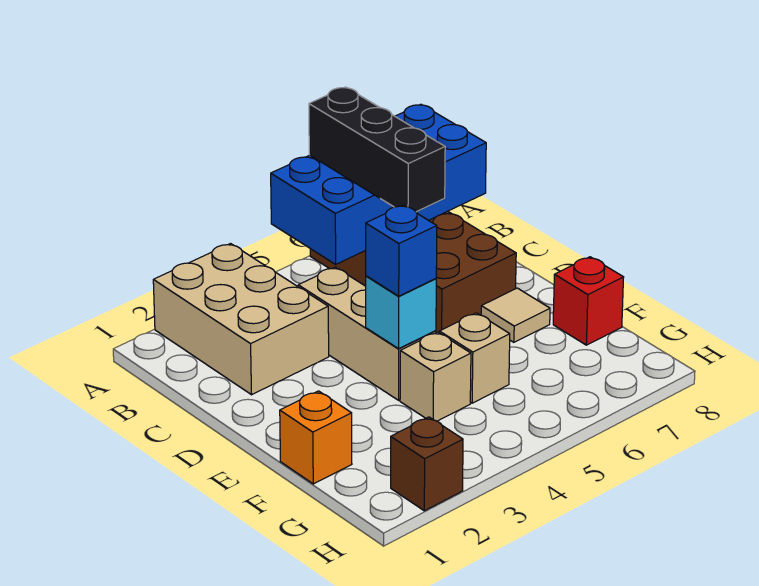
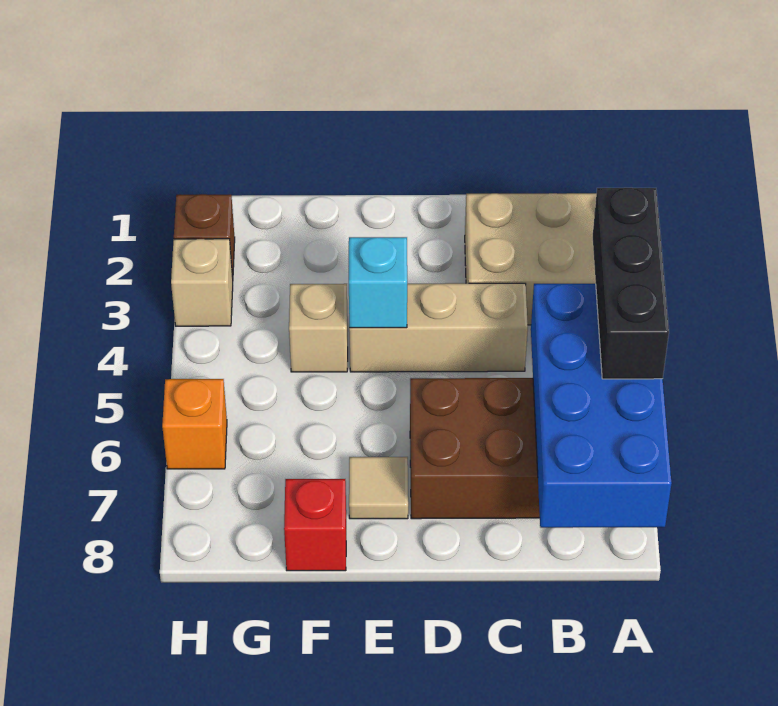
black 1x3 brick [309,87,445,212] -> black 1x3 brick turned to [593,188,669,379]
blue 1x1 brick [366,205,437,296] -> none
orange 1x1 brick [280,391,352,484] -> orange 1x1 brick moved to [162,379,227,469]
tan 1x1 brick [440,313,510,403] -> tan 1x1 brick moved to [171,239,233,326]

